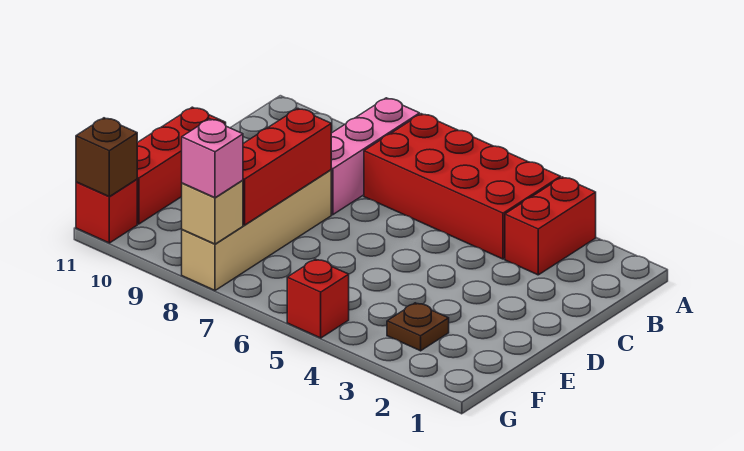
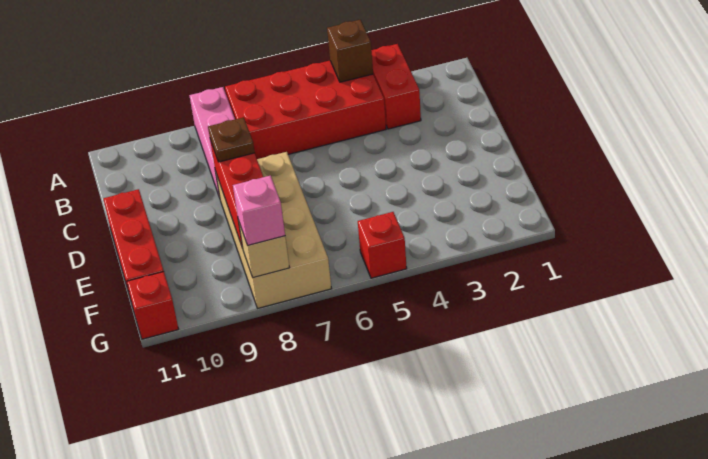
tan 1x4 brick [182,170,331,290] -> tan 2x4 brick [215,152,332,308]
brown 1x1 plate [387,303,449,351] -> brown 1x1 plate moved to [208,117,255,162]
brown 1x1 brick [76,118,137,197] -> brown 1x1 brick moved to [327,20,373,82]

